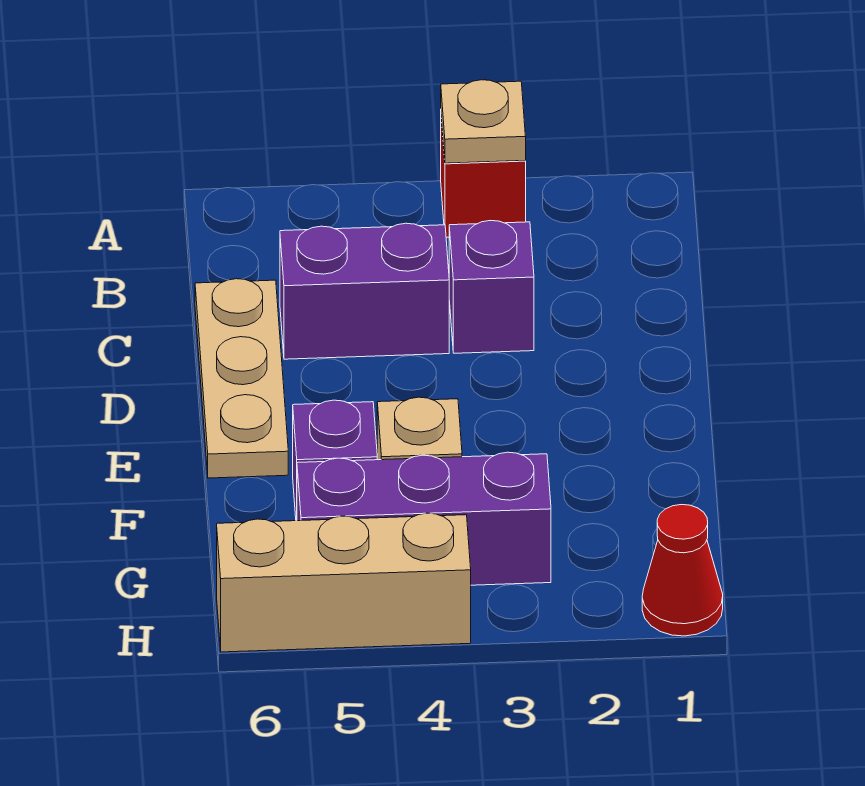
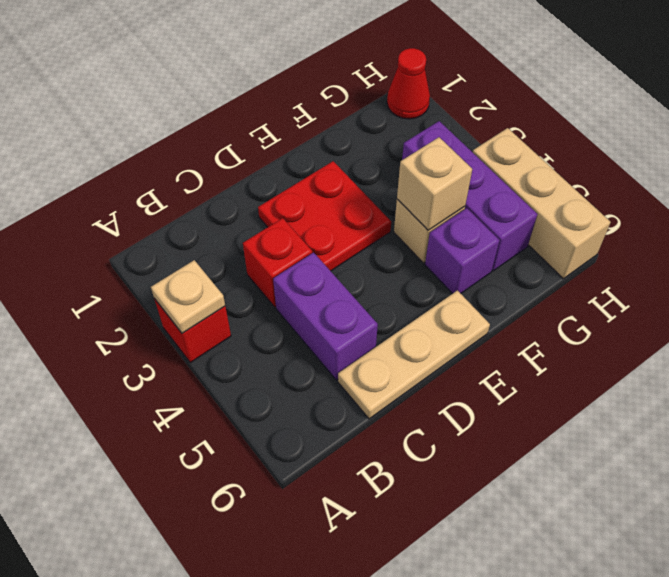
purple 1x1 brick [449,221,534,353] -> red 1x1 brick [243,218,312,307]
none -> red 2x2 plate [258,161,391,271]
none -> tan 1x1 brick [397,137,472,230]

